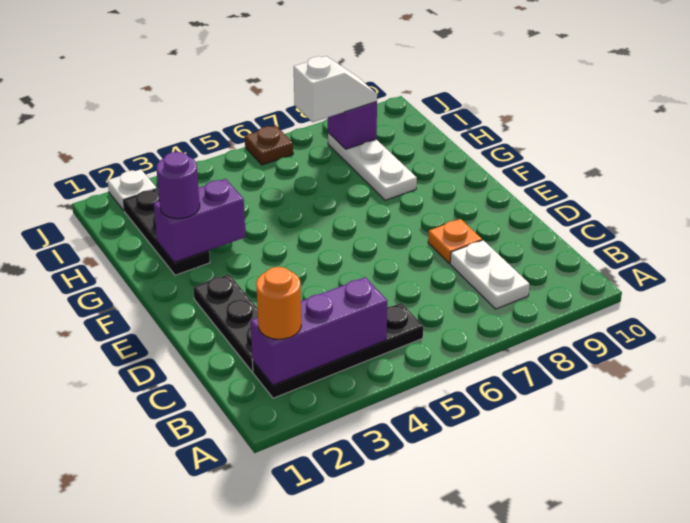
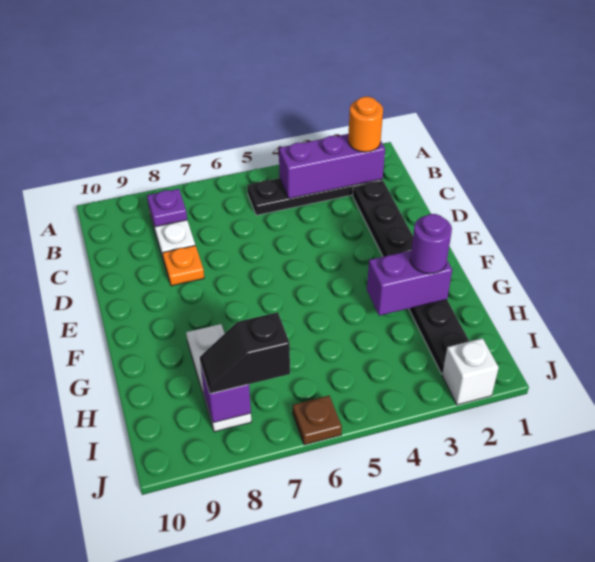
none -> purple 1x1 plate [147,189,187,227]
white 1x2 slope [294,56,377,122] -> black 1x2 slope [200,312,290,394]
white 1x1 plate [108,169,157,211] -> white 1x1 brick [442,338,499,405]

